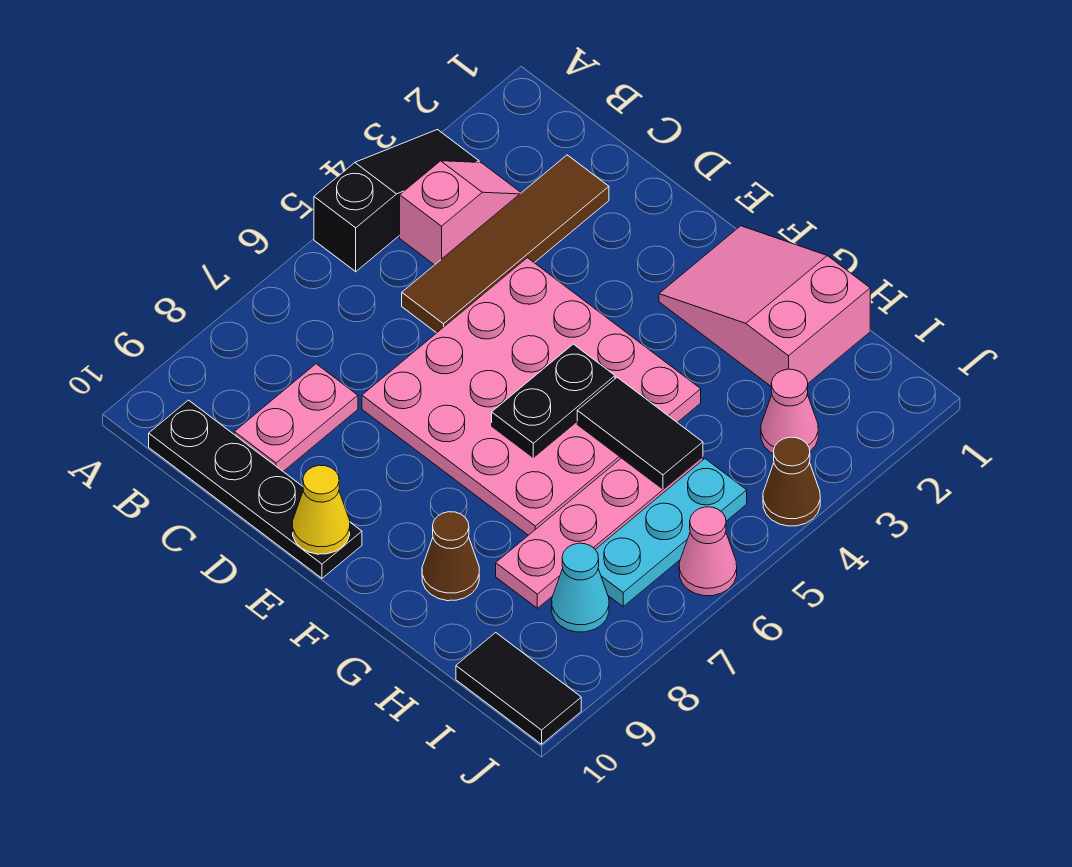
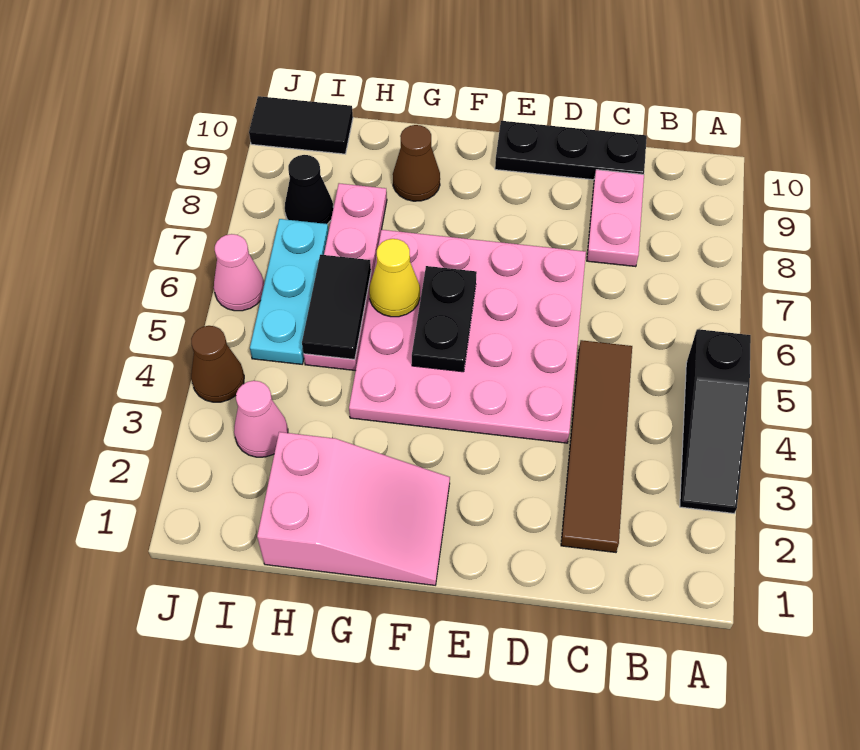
pink 1x2 slope [400,161,521,265] -> none
black 1x4 plate [149,400,362,578] -> black 1x3 plate [495,121,647,180]
yellow 1x1 cone [293,465,350,554] -> yellow 1x1 cone moved to [369,239,420,317]
black 1x2 tile [577,377,703,489] -> black 1x2 tile turned to [302,255,371,360]
cyan 1x1 cone [552,543,609,632] -> black 1x1 cone [285,155,333,224]

